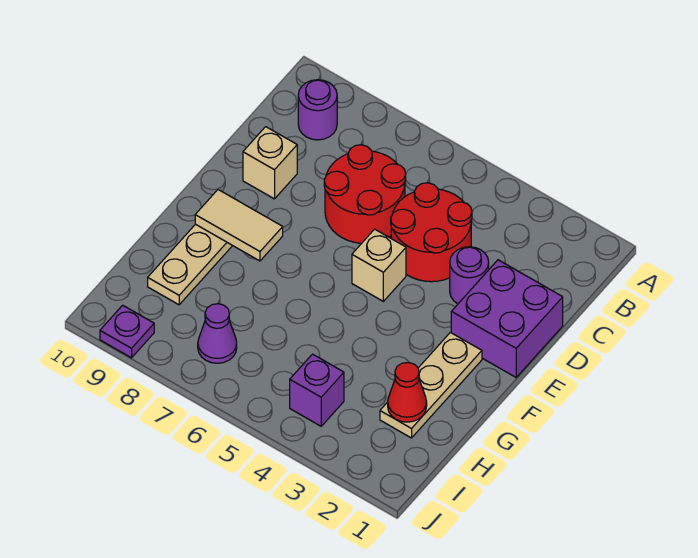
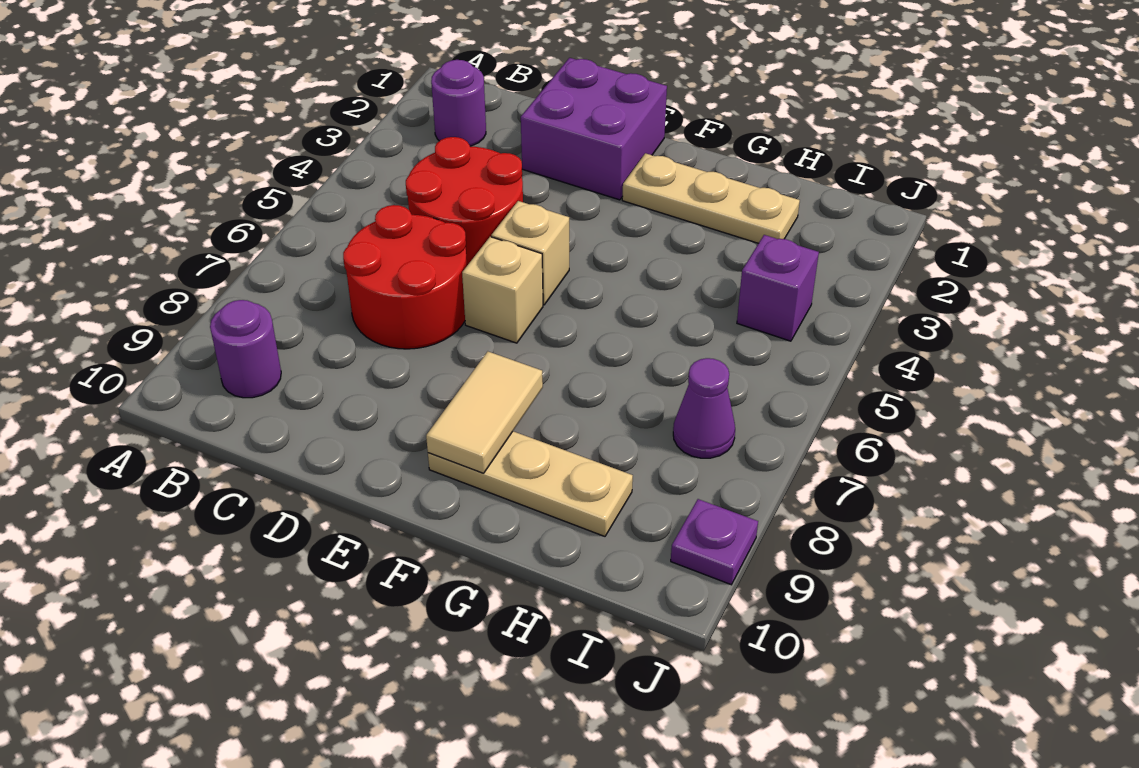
purple 1x1 round brick [450,247,489,304] -> purple 1x1 round brick moved to [431,60,486,146]
tan 1x1 brick [243,127,297,199] -> tan 1x1 brick moved to [462,237,543,343]
red 1x1 cone [388,363,427,422] -> none

